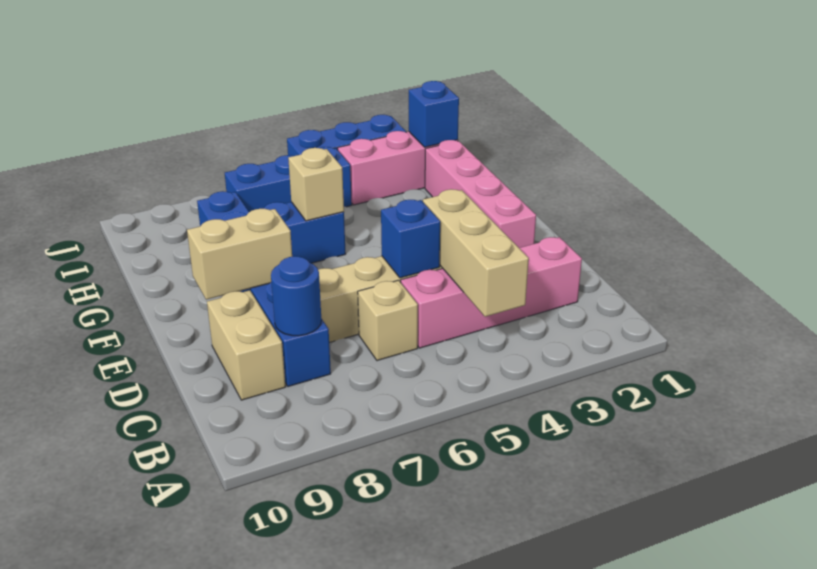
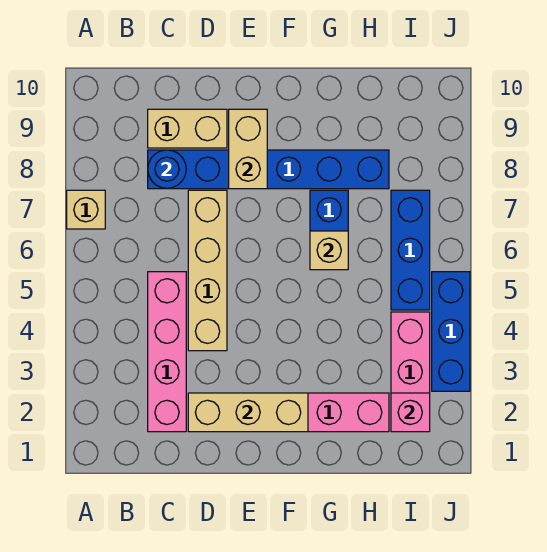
tan 1x3 brick [423,189,529,317] -> tan 1x3 brick moved to [188,393,308,432]
tan 1x1 brick [358,280,418,361] -> tan 1x1 brick moved to [67,190,105,229]
blue 1x1 brick [381,200,440,278] -> none
blue 1x1 brick [409,81,459,147] -> pink 1x1 brick [391,393,430,432]

